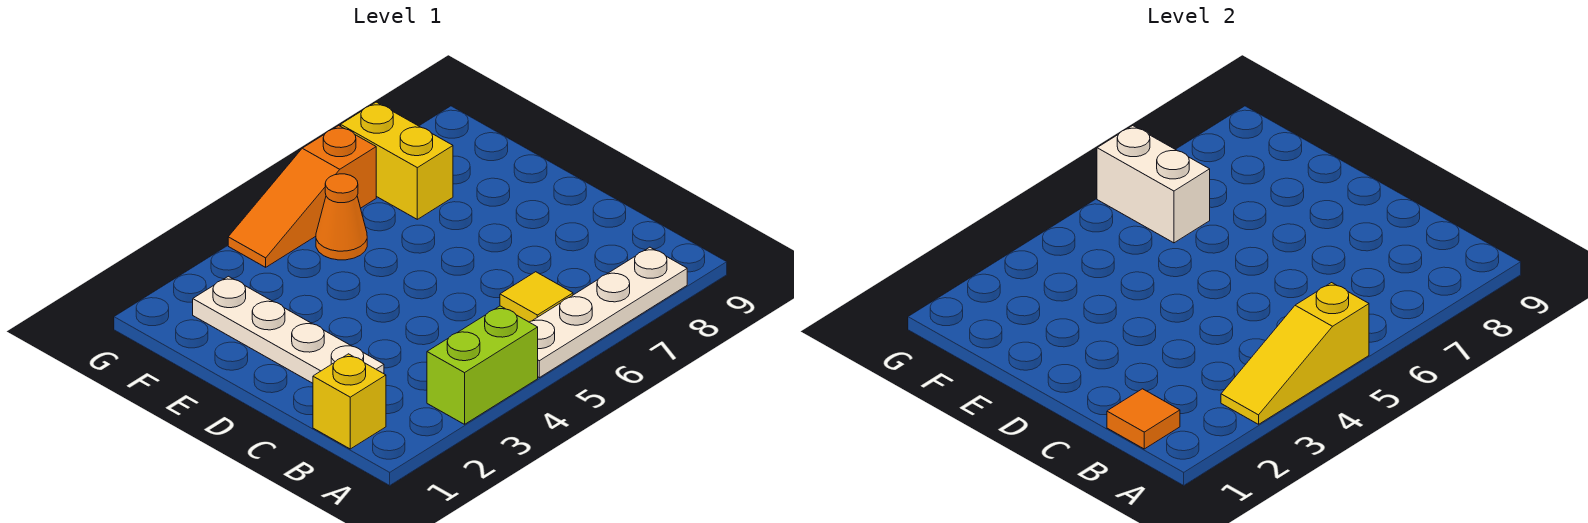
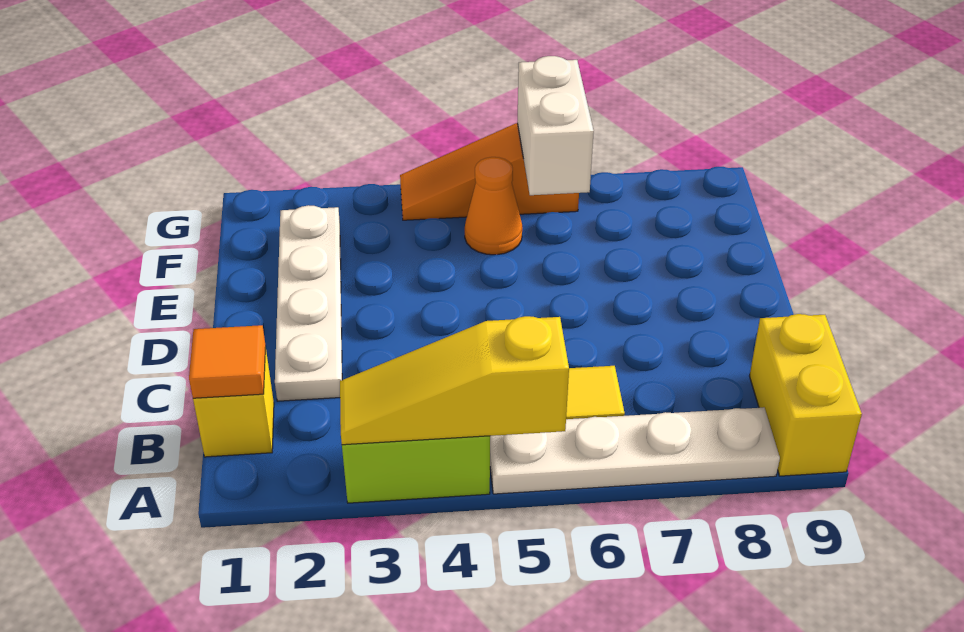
yellow 1x2 brick [341,102,453,219] -> yellow 1x2 brick moved to [750,314,862,476]

